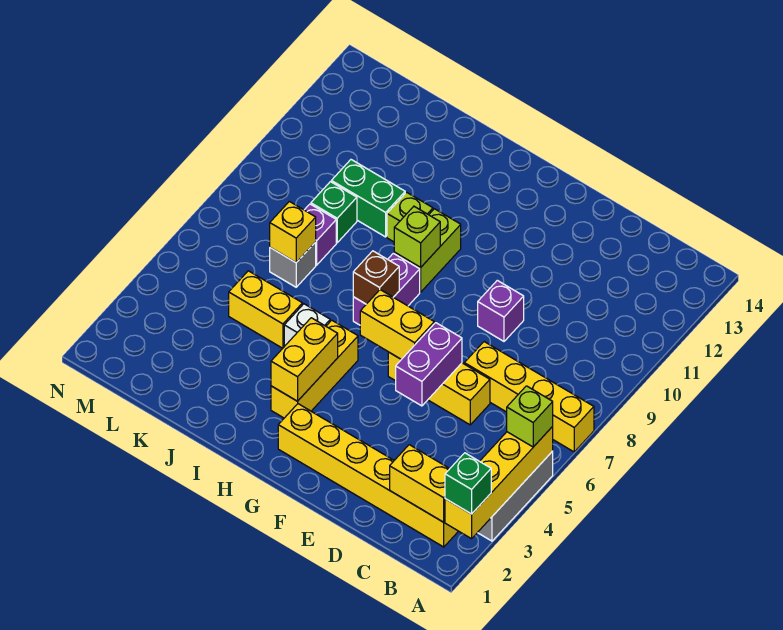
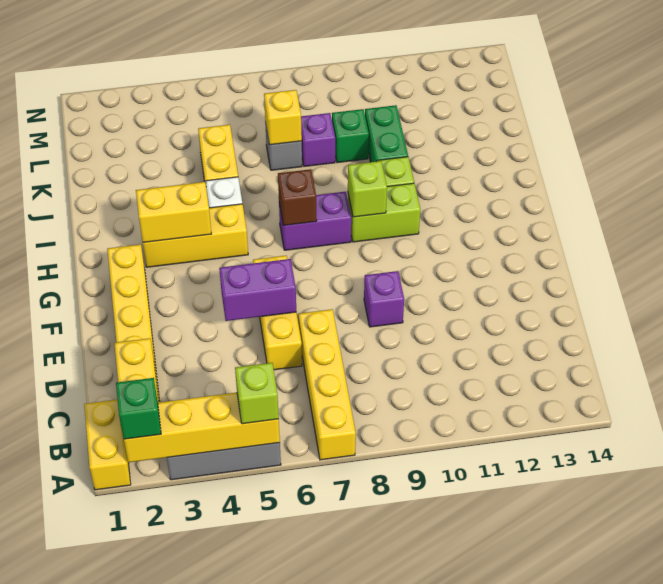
yellow 1x2 brick [360,290,434,359] -> yellow 1x2 brick moved to [84,400,131,490]

